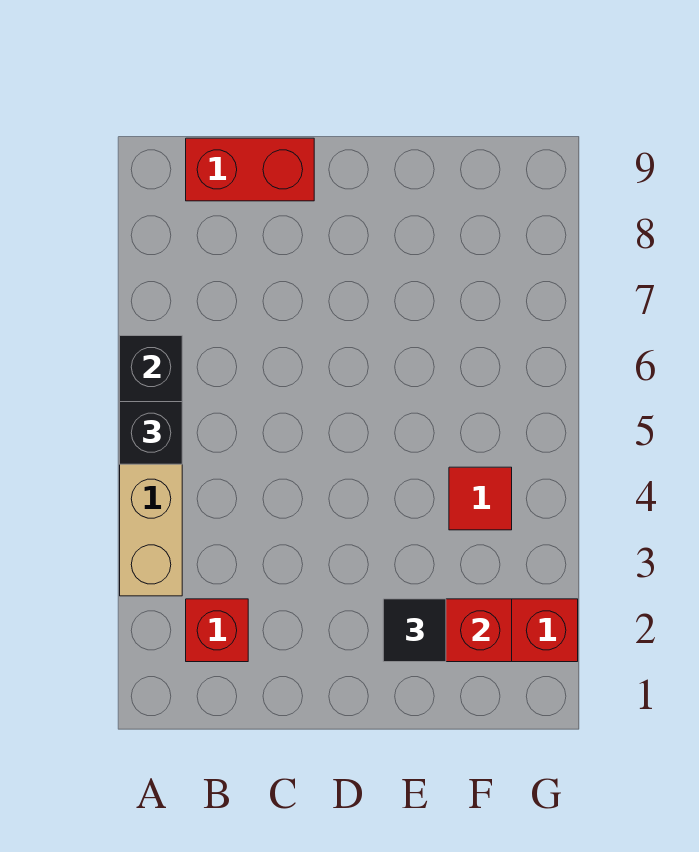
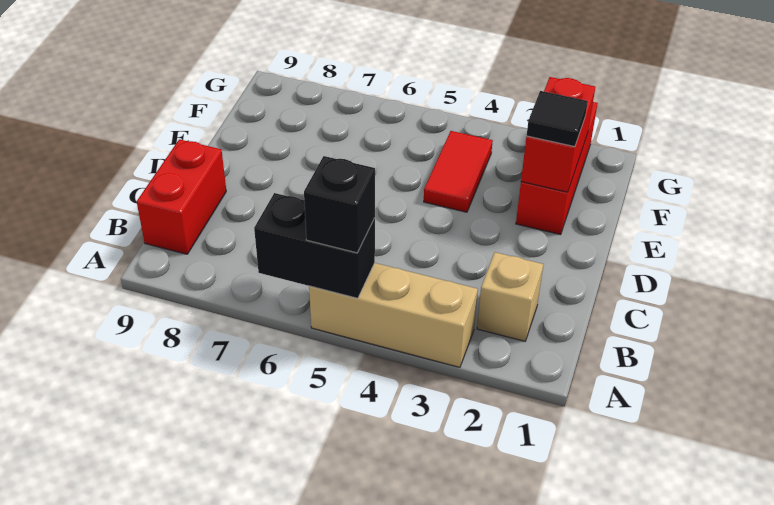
red 1x1 brick [186,599,248,662] -> tan 1x1 brick [477,252,543,341]
red 1x1 tile [449,467,512,530] -> red 1x2 tile [424,131,493,212]

